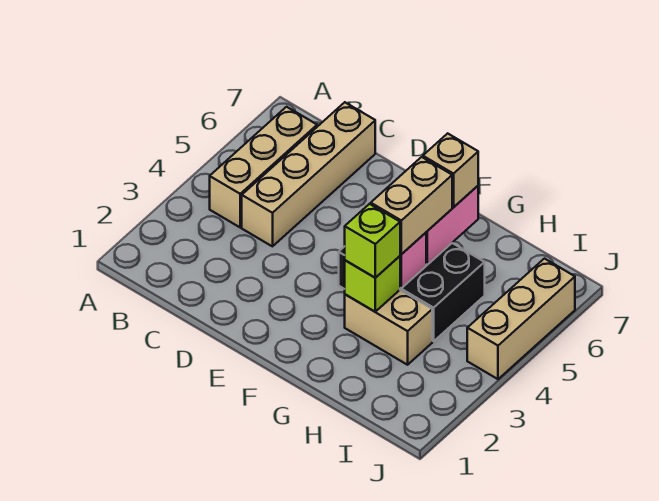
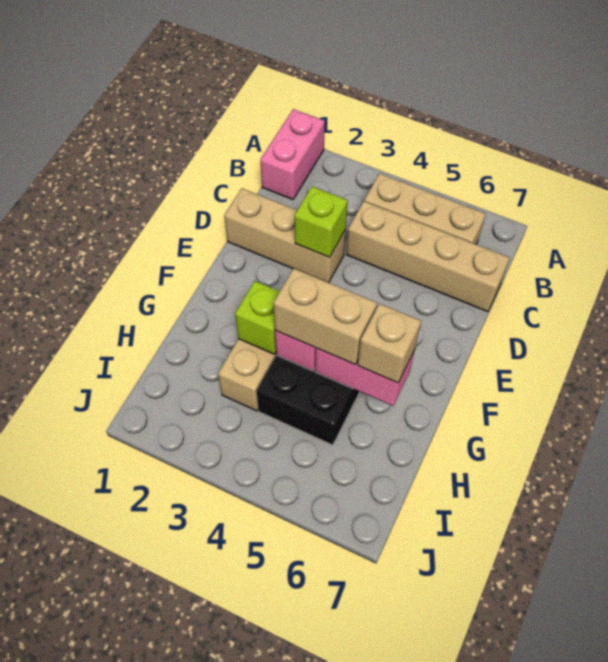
none -> pink 1x2 brick [260,109,325,200]
lime 1x1 brick [345,204,400,278] -> lime 1x1 brick moved to [294,186,348,257]
tan 1x3 brick [467,259,575,379] -> tan 1x3 brick moved to [224,188,346,282]

